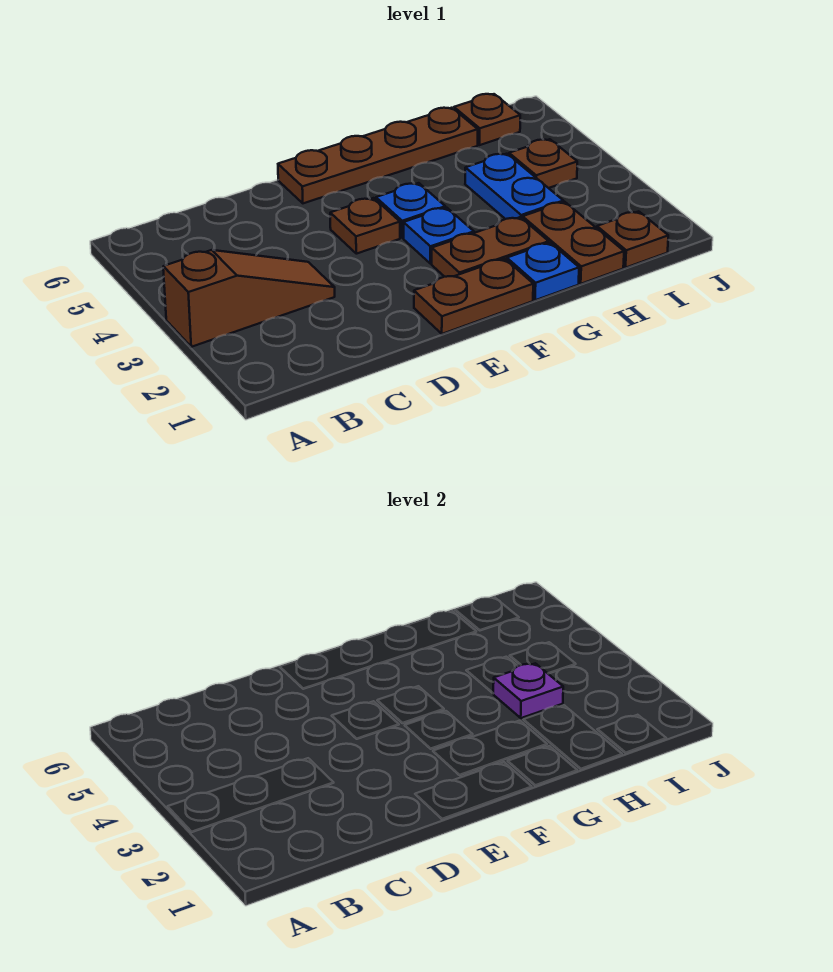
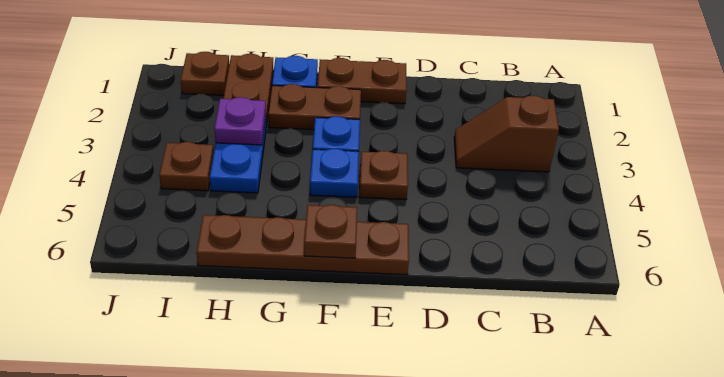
brown 1x3 slope [163,250,335,347] -> brown 1x2 slope [454,96,559,172]
brown 1x1 plate [454,94,520,145] -> brown 1x1 plate moved to [304,205,357,258]

